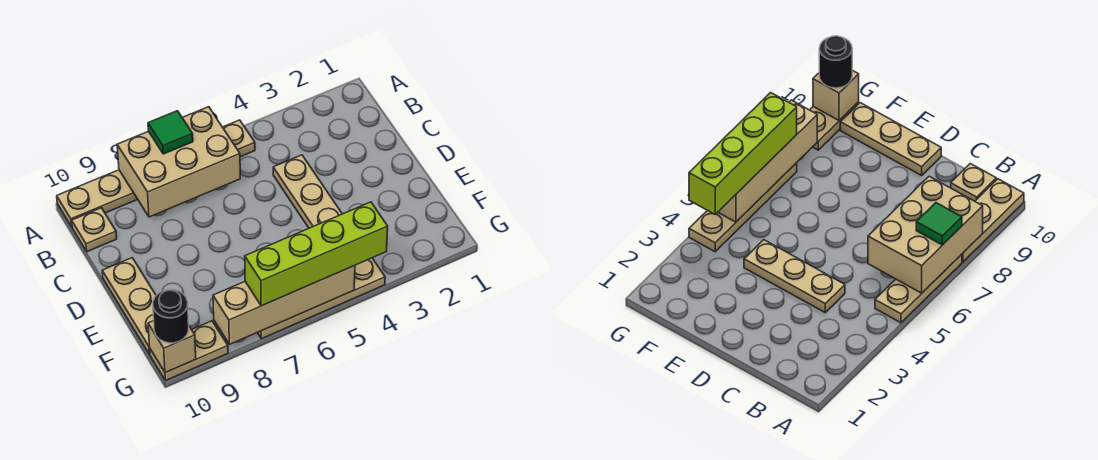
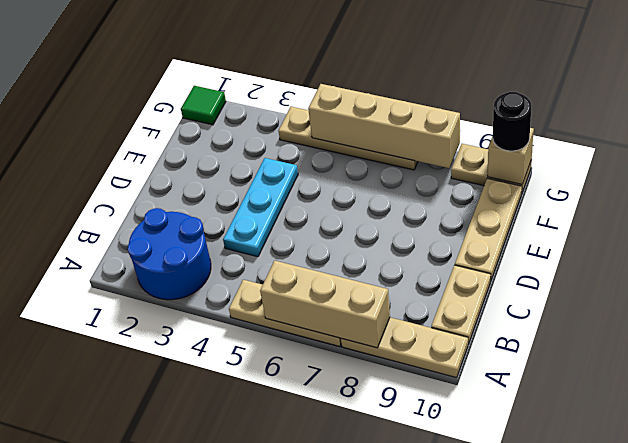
none -> blue 2x2 round brick [128,208,211,300]
tan 2x3 brick [117,107,240,217] -> tan 1x3 brick [260,260,390,348]
green 1x1 tile [148,111,193,154] -> green 1x1 tile moved to [181,86,226,125]
tan 1x1 plate [72,208,117,252] -> tan 1x2 plate [431,265,491,344]
tan 1x3 plate [273,155,342,228] -> cyan 1x3 plate [223,158,298,257]
lime 1x4 brick [245,202,388,306] -> none

